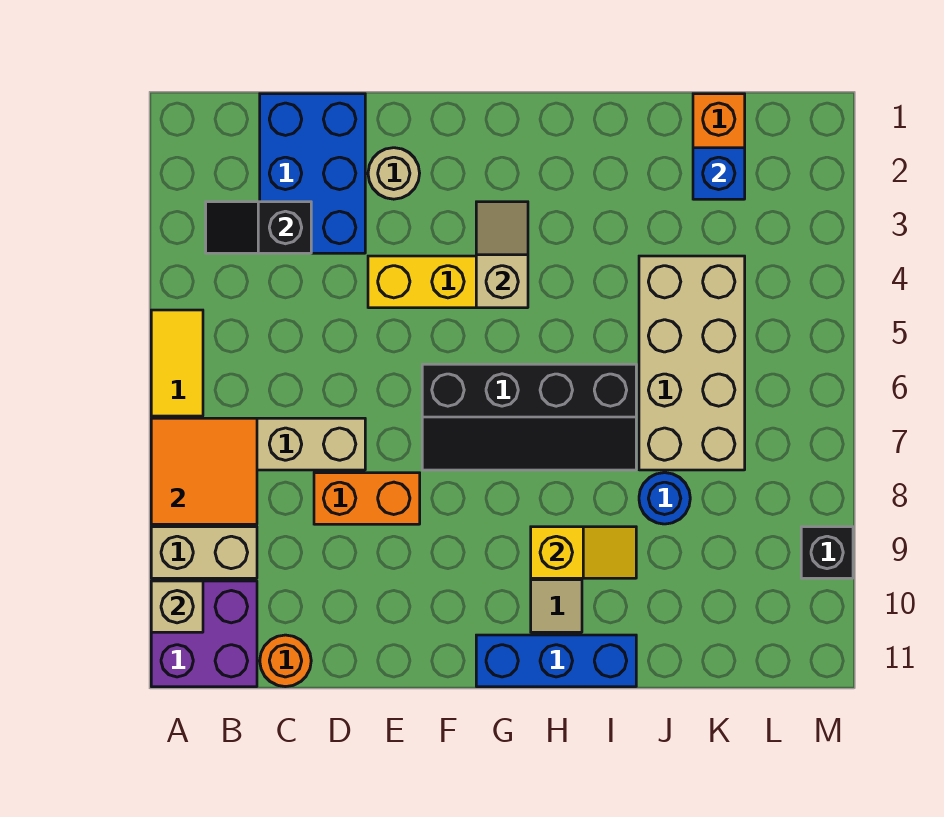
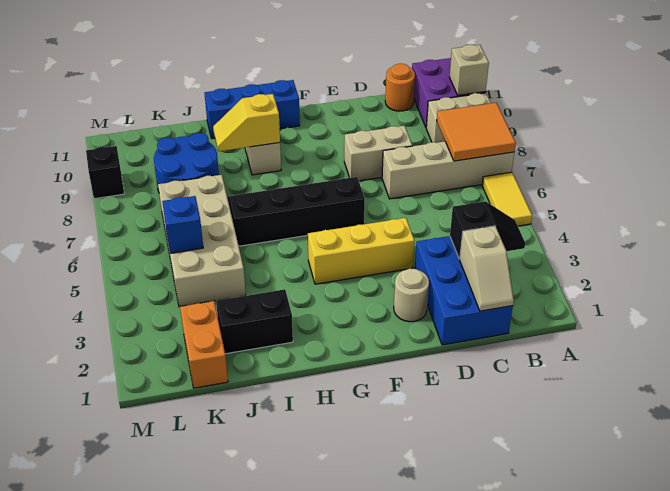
orange 1x2 brick [314,473,420,524] -> tan 1x2 brick [344,126,412,181]
tan 1x2 slope [476,202,528,308] -> tan 1x2 slope moved to [460,226,514,311]
none -> black 1x2 brick [216,289,293,354]
blue 1x1 round brick [639,473,690,524] -> blue 2x2 round brick [154,133,219,192]
blue 1x1 brick [693,148,745,199] -> blue 1x1 brick moved to [162,196,203,253]

